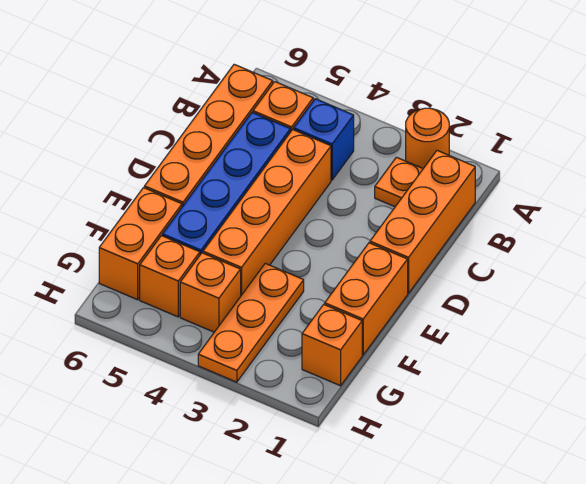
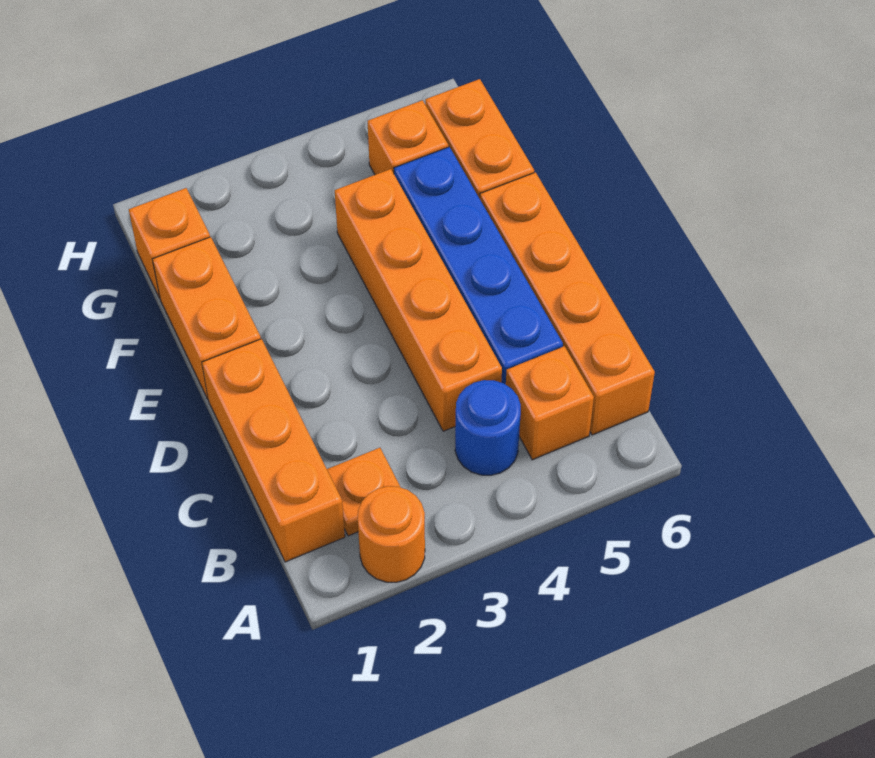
blue 1x1 brick [294,99,354,180] -> blue 1x1 round brick [455,380,521,475]
orange 1x3 plate [198,263,304,382] -> none
orange 1x1 brick [180,253,241,332] -> none

